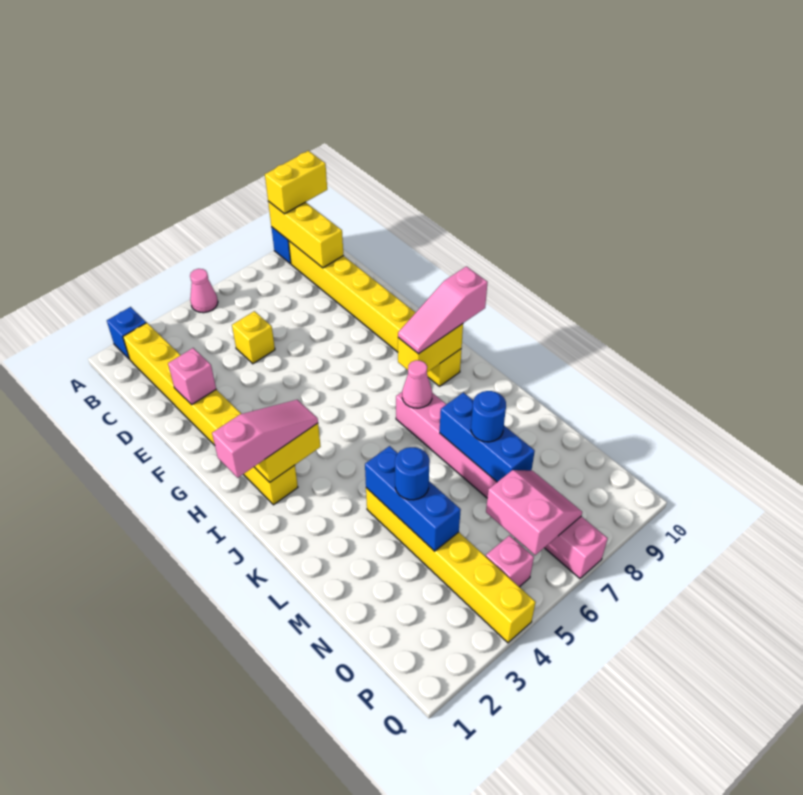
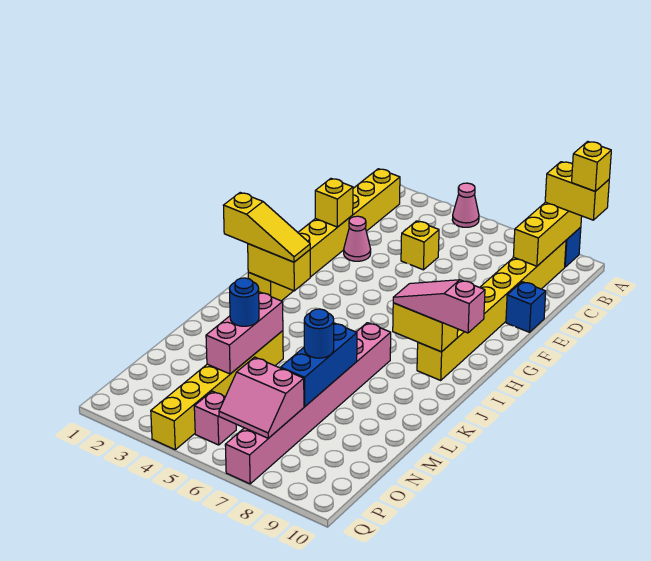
blue 1x1 brick [107,307,146,359] -> blue 1x1 brick moved to [506,282,546,332]
none -> yellow 1x1 brick [572,141,611,191]
pink 1x1 brick [168,348,216,405] -> yellow 1x1 brick [315,179,353,227]
pink 1x3 slope [212,400,318,478] -> yellow 1x3 slope [223,193,310,262]
pink 1x1 cone [402,360,432,408] -> pink 1x1 cone moved to [344,216,371,261]
blue 1x3 brick [365,446,461,551] -> pink 1x3 brick [206,292,283,374]
pink 2x2 slope [486,470,582,555] -> pink 2x2 slope turned to [219,357,304,438]

